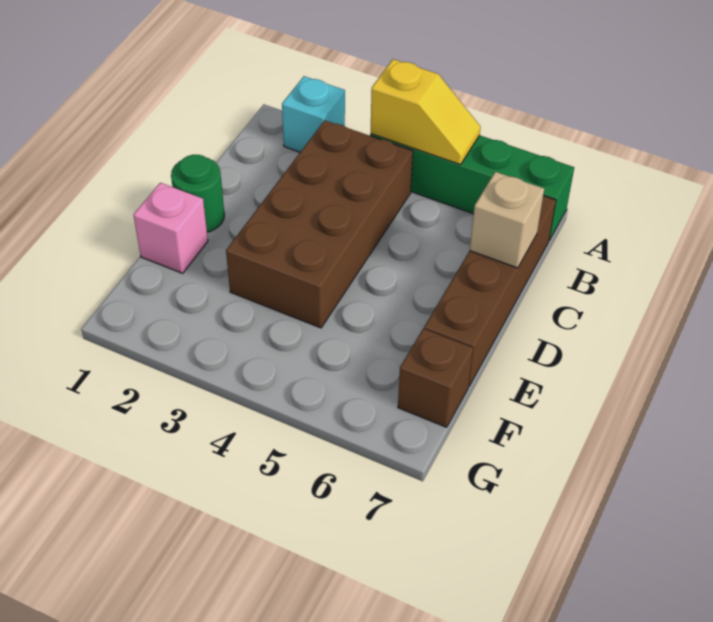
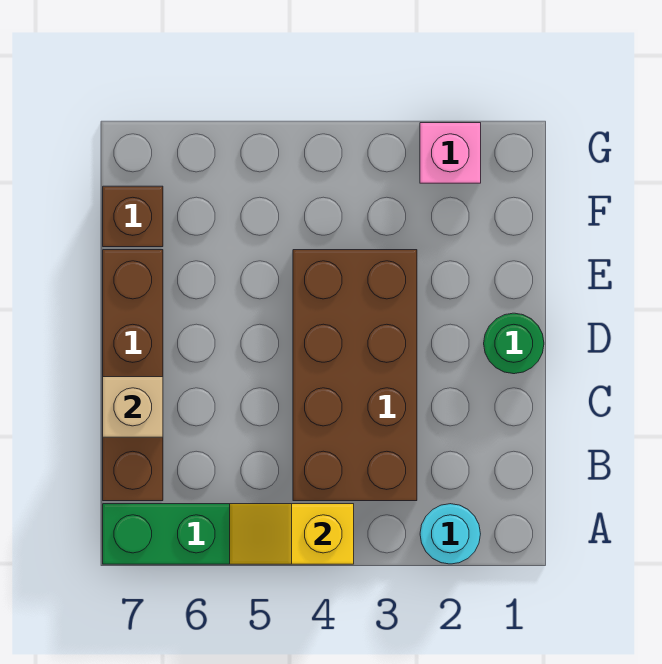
cyan 1x1 brick [282,76,345,152] -> cyan 1x1 round brick [420,504,480,564]
pink 1x1 brick [134,183,208,273] -> pink 1x1 brick moved to [420,123,481,183]

